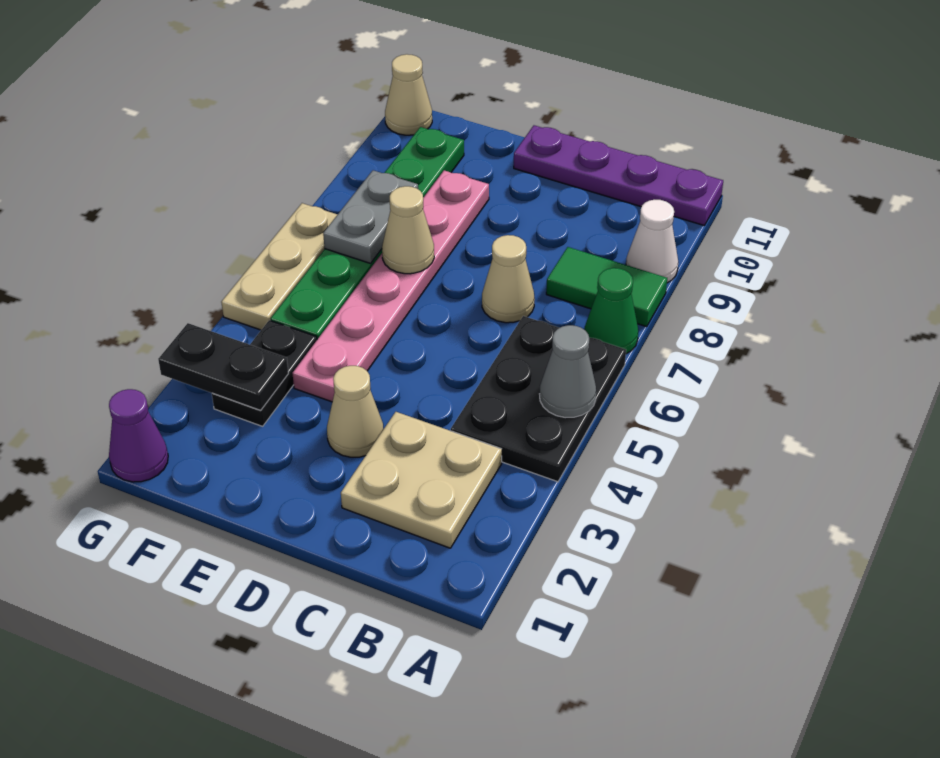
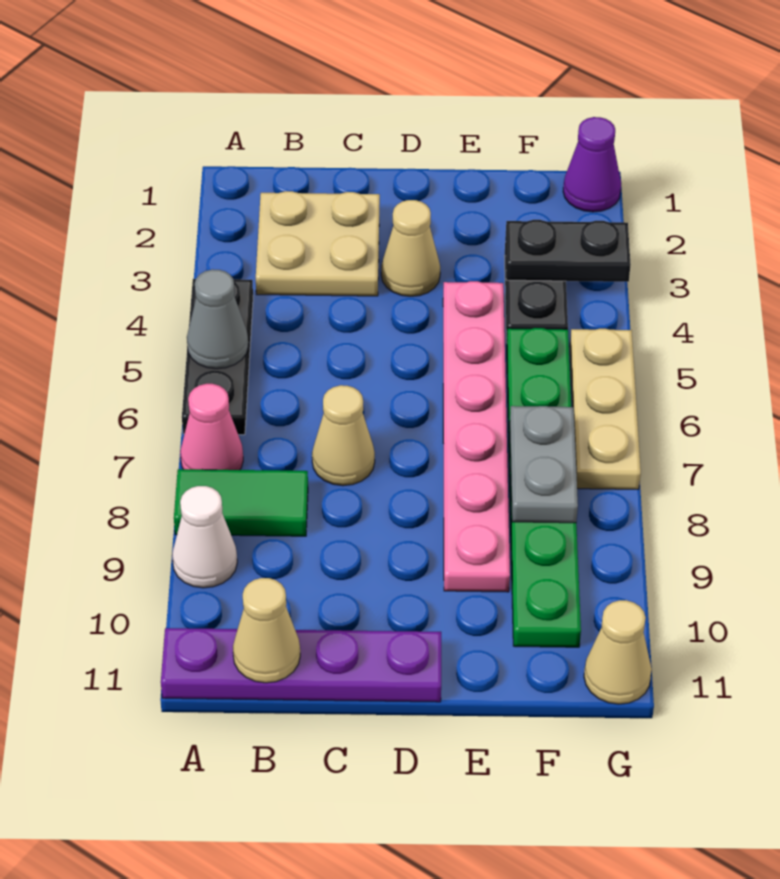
black 2x3 plate [451,316,626,482] -> black 1x3 plate [182,279,253,435]
green 1x1 cone [584,268,638,354] -> pink 1x1 cone [180,384,243,470]
tan 1x1 cone [382,186,434,274] -> tan 1x1 cone moved to [233,578,300,683]

